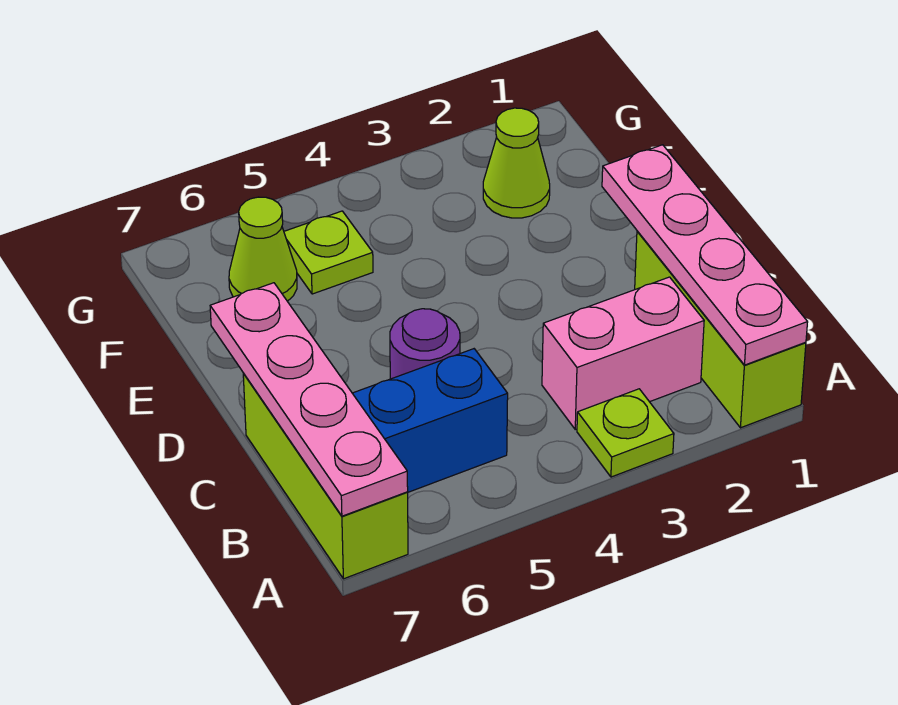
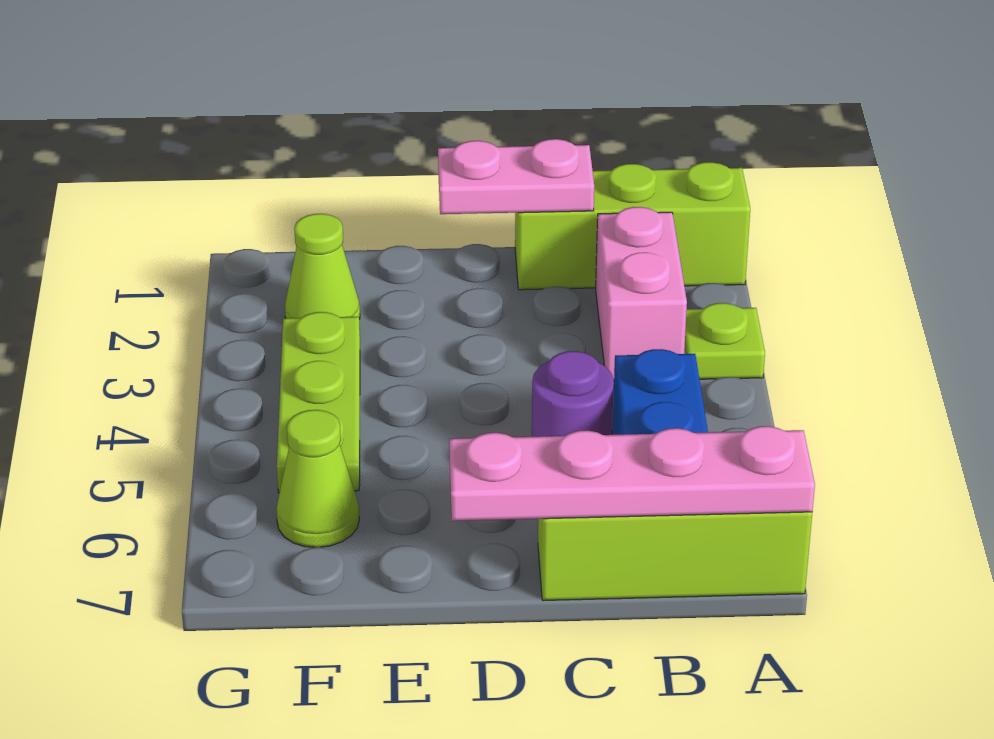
pink 1x4 plate [602,145,808,365] -> pink 1x2 plate [438,139,594,214]
lime 1x1 plate [284,211,373,294] -> lime 1x3 plate [277,312,360,493]

